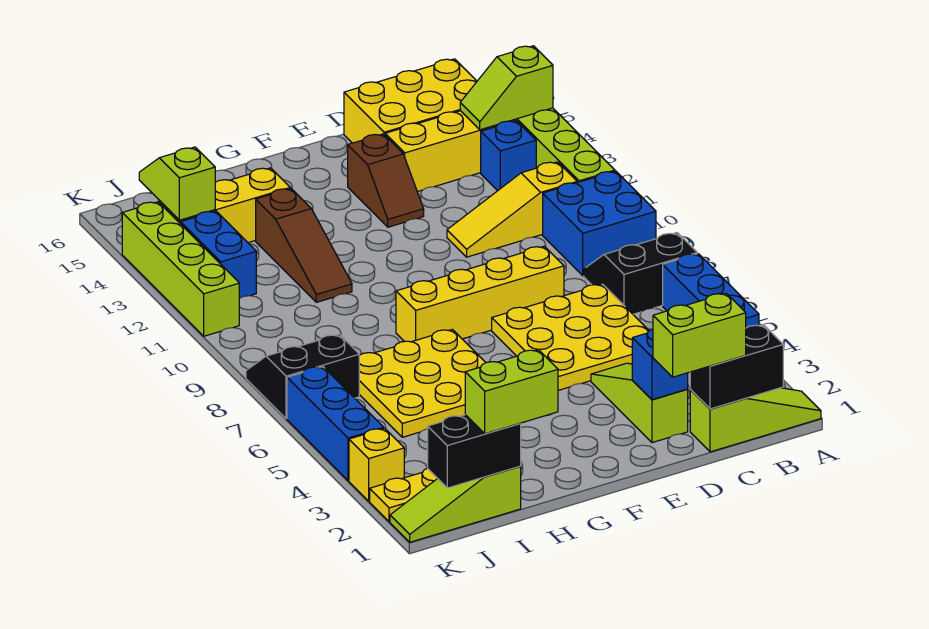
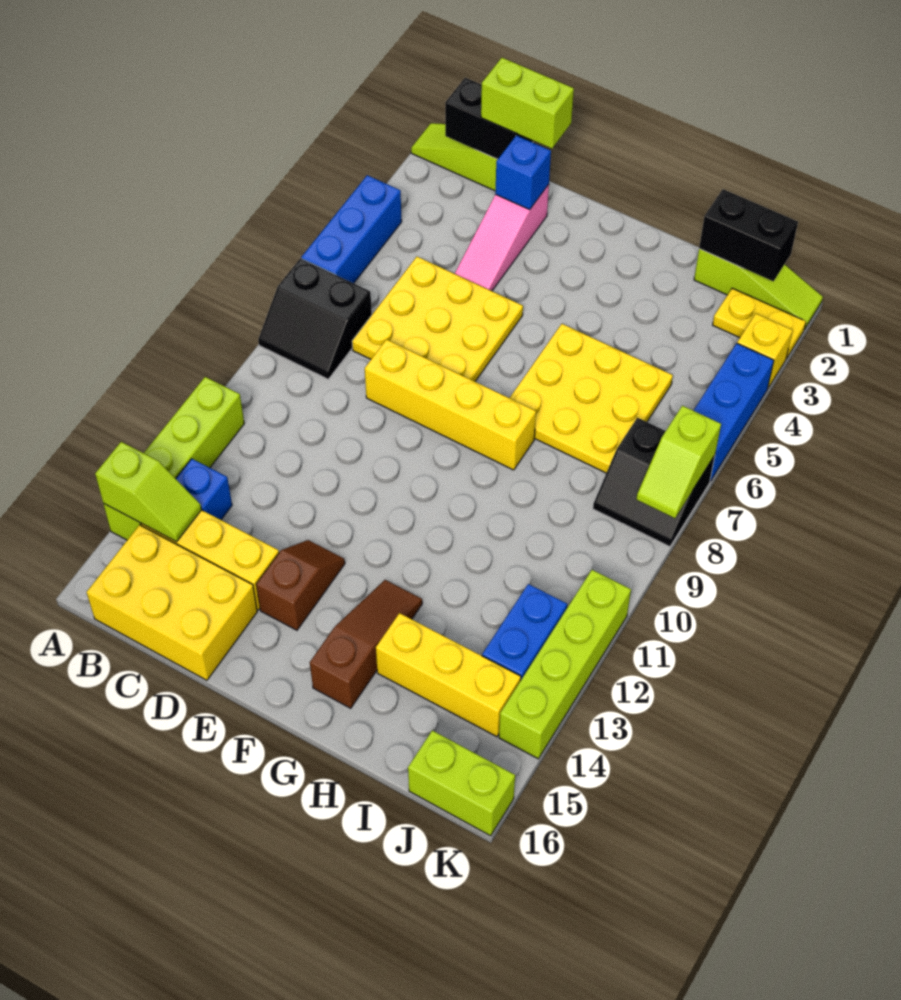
blue 2x2 brick [543,171,656,276] -> none
yellow 1x3 slope [447,162,577,257] -> none
lime 1x3 slope [591,363,688,443] -> pink 1x3 slope [455,185,549,291]
lime 1x2 brick [465,350,558,434] -> lime 1x2 brick moved to [408,731,515,836]
brown 1x3 slope [256,189,352,302] -> brown 1x3 slope moved to [310,580,422,708]
lime 1x2 slope [139,147,215,220] -> lime 1x2 slope moved to [636,406,721,518]

